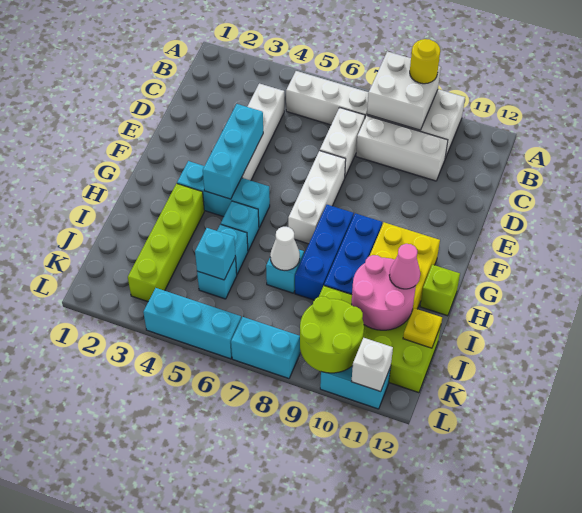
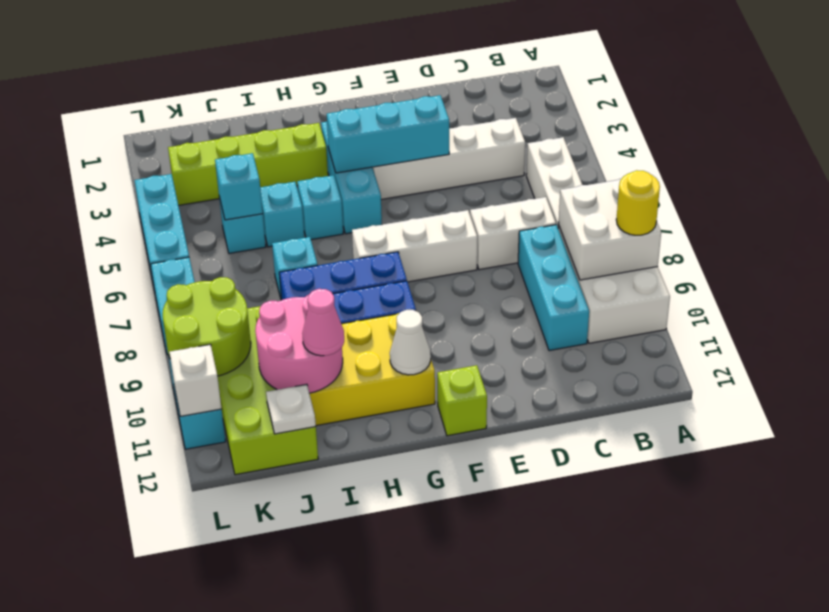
white 1x3 brick [356,116,448,181] -> cyan 1x3 brick [518,225,589,351]
lime 1x1 brick [420,265,460,316] -> lime 1x1 brick moved to [437,365,487,436]
white 1x1 cone [270,227,300,271] -> white 1x1 cone moved to [390,310,431,375]
yellow 1x1 plate [403,308,442,348] -> white 1x1 plate [266,384,316,434]

